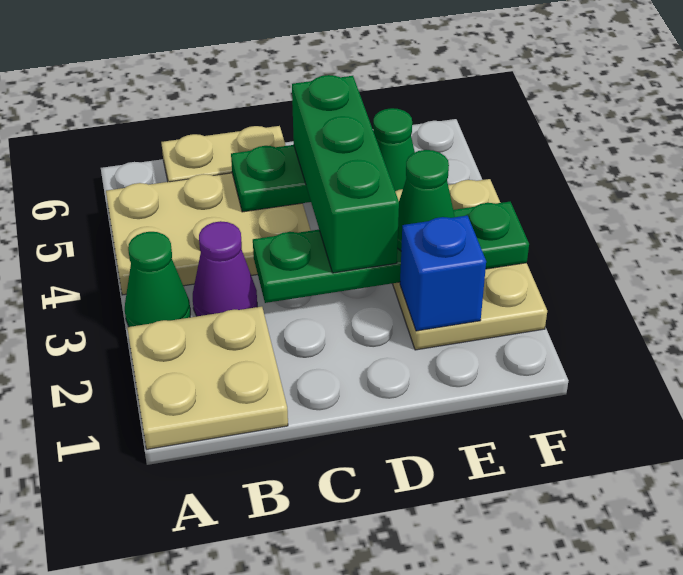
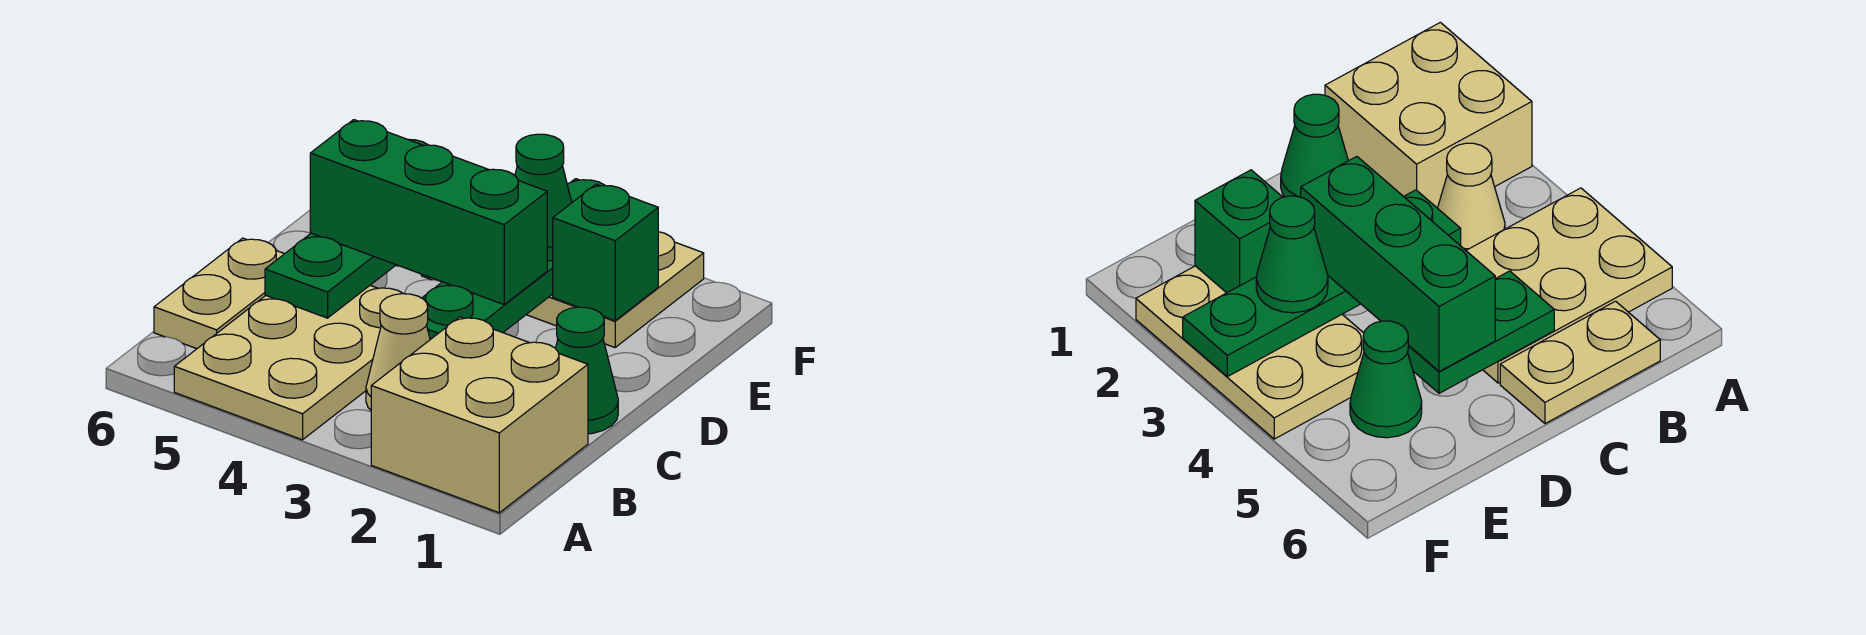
tan 2x2 plate [127,307,288,449] -> tan 2x2 brick [371,317,588,513]
green 1x1 cone [125,232,190,327] -> green 1x1 cone moved to [555,307,618,434]
purple 1x1 cone [193,221,257,316] -> tan 1x1 cone [366,294,430,410]
blue 1x1 brick [400,216,486,331] -> green 1x1 brick [553,184,658,321]

